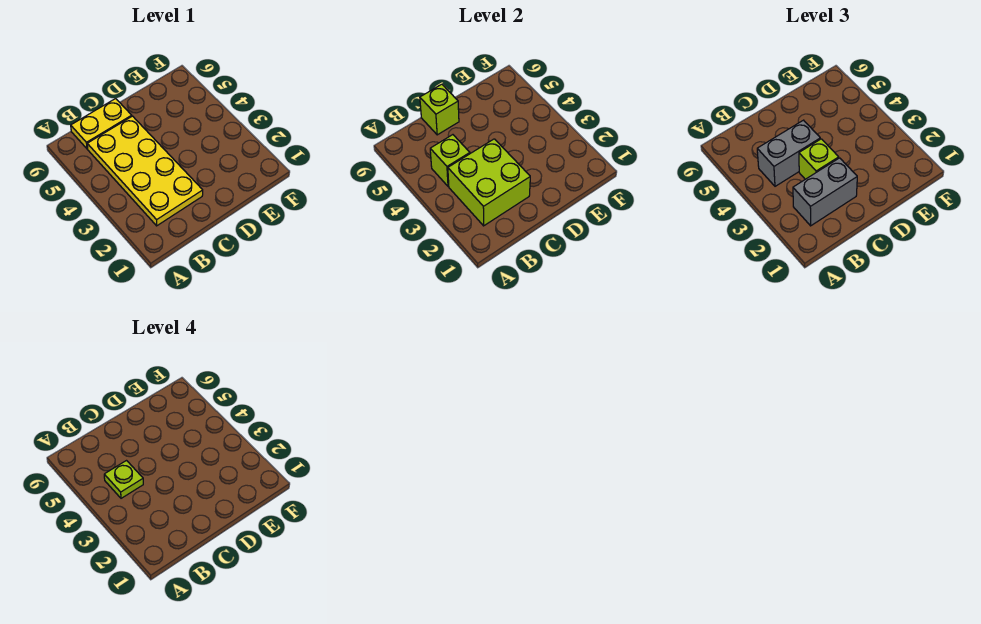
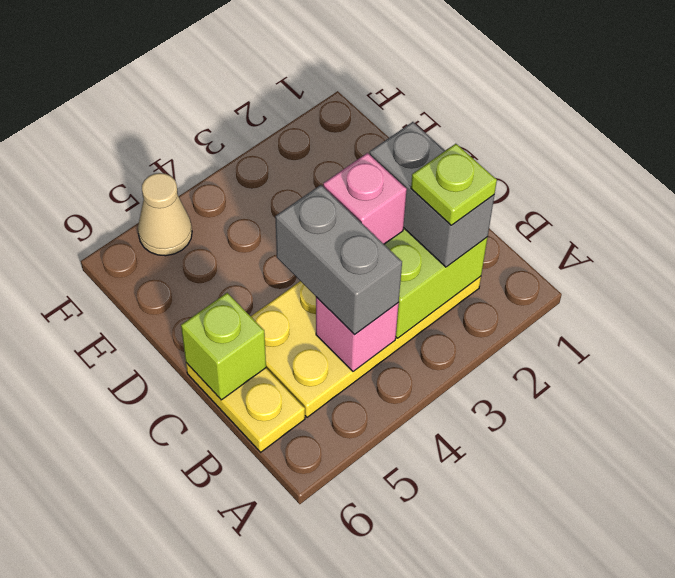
lime 1x1 brick [430,135,470,186] -> pink 1x1 brick [316,297,399,372]
lime 1x1 plate [104,461,143,498] -> lime 1x1 plate moved to [411,144,497,225]
lime 1x1 brick [799,139,839,179] -> pink 1x1 brick [323,153,407,244]
none -> tan 1x1 cone [138,173,192,256]

